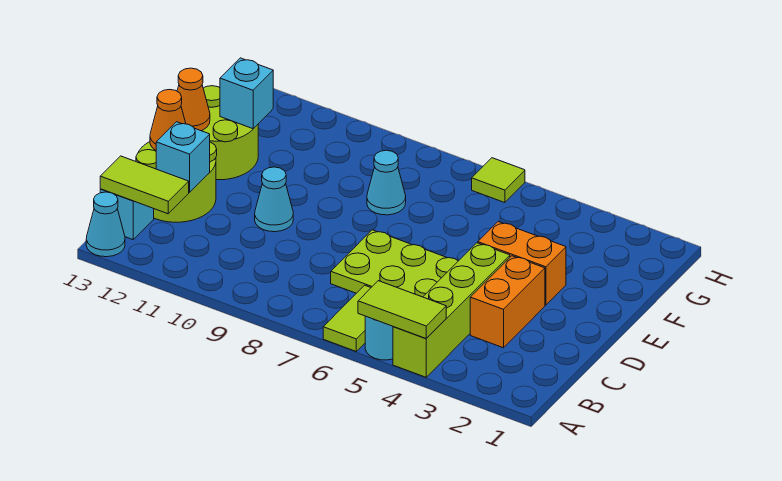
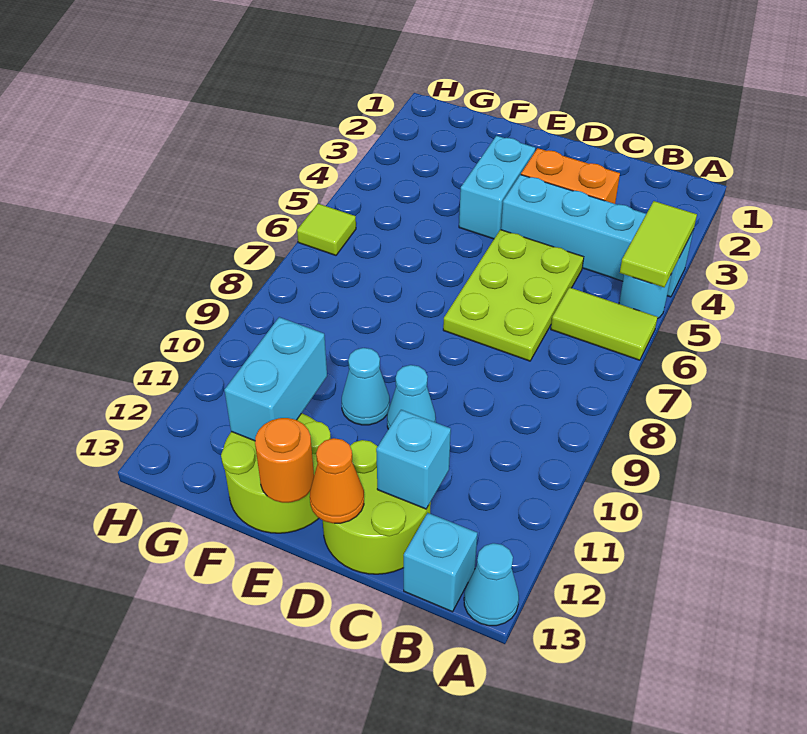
lime 1x4 brick [393,243,510,377] -> cyan 1x4 brick [501,175,694,297]
lime 1x2 tile [100,156,189,214] -> none
orange 1x2 brick [478,222,566,305] -> cyan 1x2 brick [459,136,535,239]
orange 1x1 cone [177,68,210,131] -> orange 1x1 round brick [255,418,314,503]
cyan 1x1 cone [367,150,406,215] -> cyan 1x1 cone moved to [342,348,390,425]
cyan 1x1 brick [220,58,273,129] -> cyan 1x2 brick [224,317,327,441]

